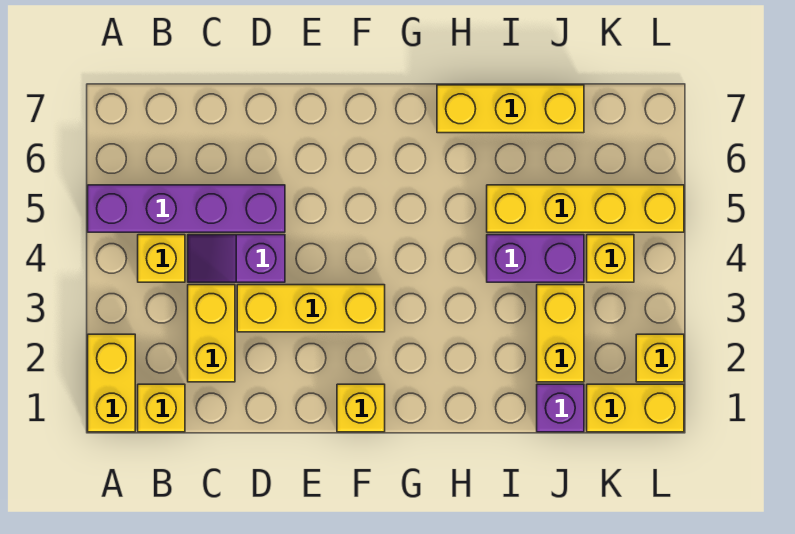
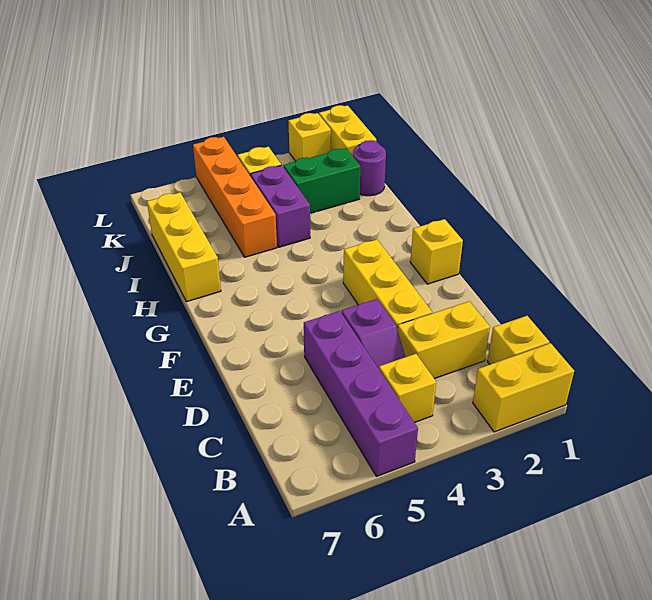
yellow 1x4 brick [487,185,684,232] -> orange 1x4 brick [193,137,277,257]
purple 1x1 brick [537,384,584,432] -> purple 1x1 round brick [353,140,386,196]
yellow 1x2 brick [537,285,584,382] -> green 1x2 brick [283,148,360,213]

